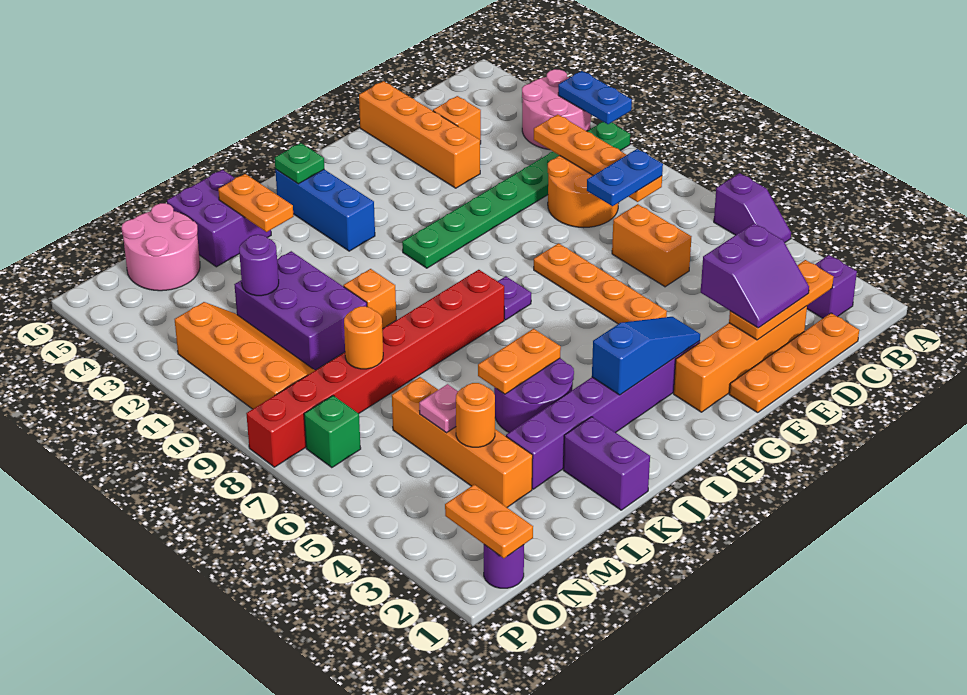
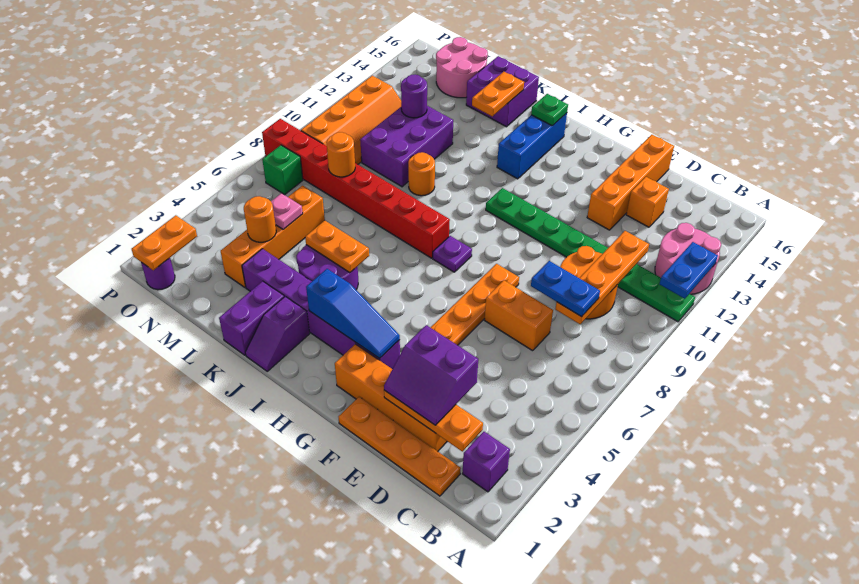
purple 1x2 slope [714,173,791,243] -> purple 1x2 slope moved to [245,297,310,371]
orange 1x2 brick [612,204,691,287] -> orange 1x2 brick turned to [485,280,553,351]
orange 1x1 brick [343,269,396,329] -> orange 1x1 round brick [408,152,435,196]

